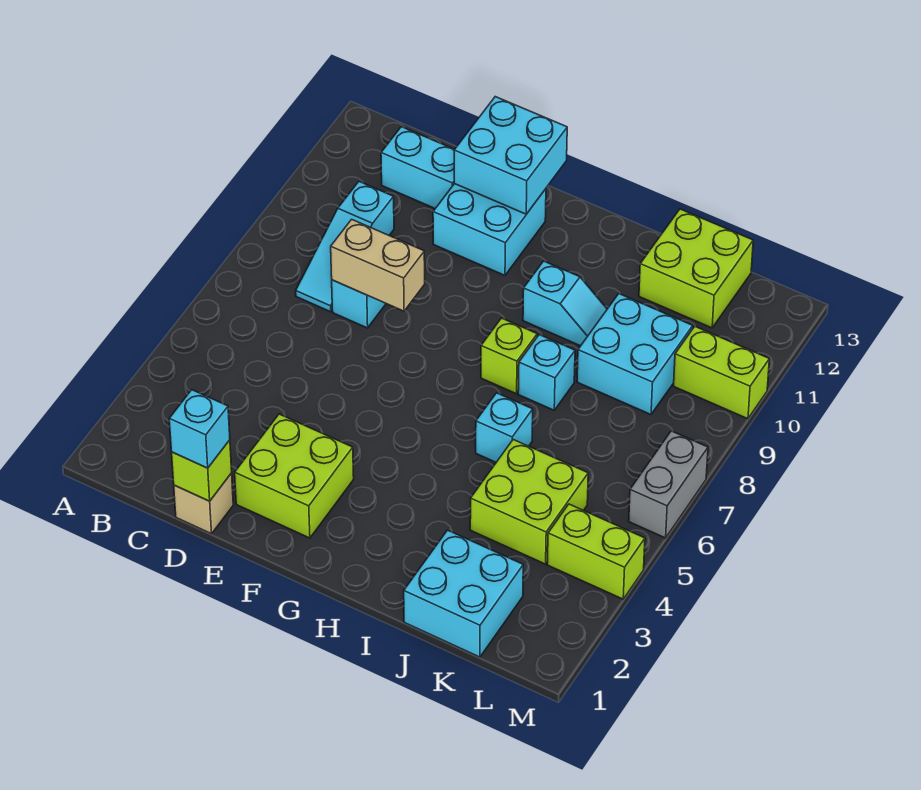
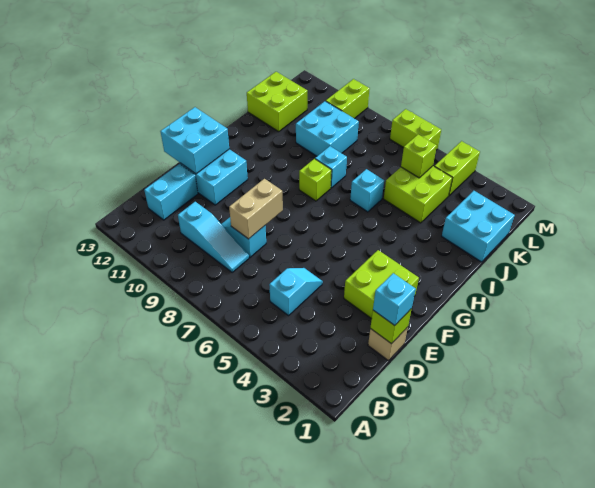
cyan 1x2 slope [523,261,607,346] -> cyan 1x2 slope moved to [269,268,323,315]
none -> lime 1x1 brick [401,135,437,178]
grey 1x2 brick [629,431,708,538] -> lime 1x2 brick [390,109,441,150]

